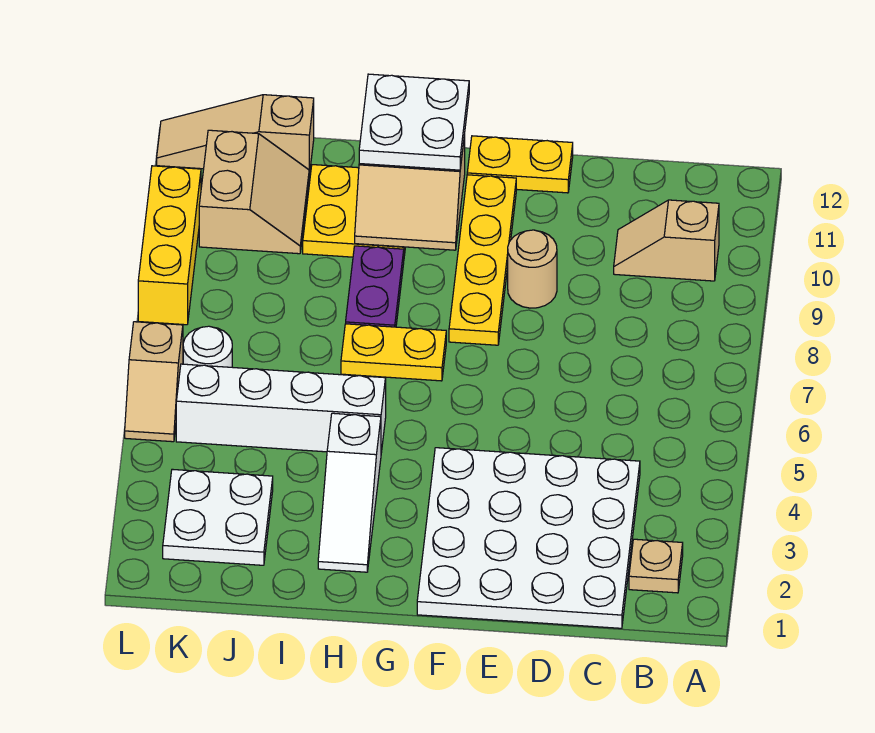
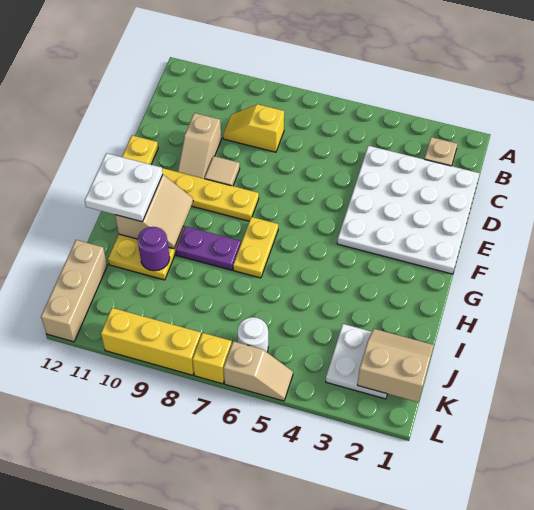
tan 1x2 slope [614,200,719,281] -> tan 1x2 slope moved to [178,113,221,179]
none -> yellow 1x2 slope [223,104,284,152]
tan 1x1 round brick [508,230,557,308] -> tan 1x1 tile [205,156,240,186]
white 1x3 slope [318,413,381,572] -> none
white 1x4 brick [176,364,386,453] -> none
none -> purple 1x1 round brick [137,227,170,271]
tan 2x2 slope [199,130,309,254] -> tan 2x2 slope moved to [357,329,434,402]
tan 1x3 slope [157,95,314,175] -> tan 1x3 brick [41,240,107,342]
none -> yellow 1x1 brick [192,333,232,384]

